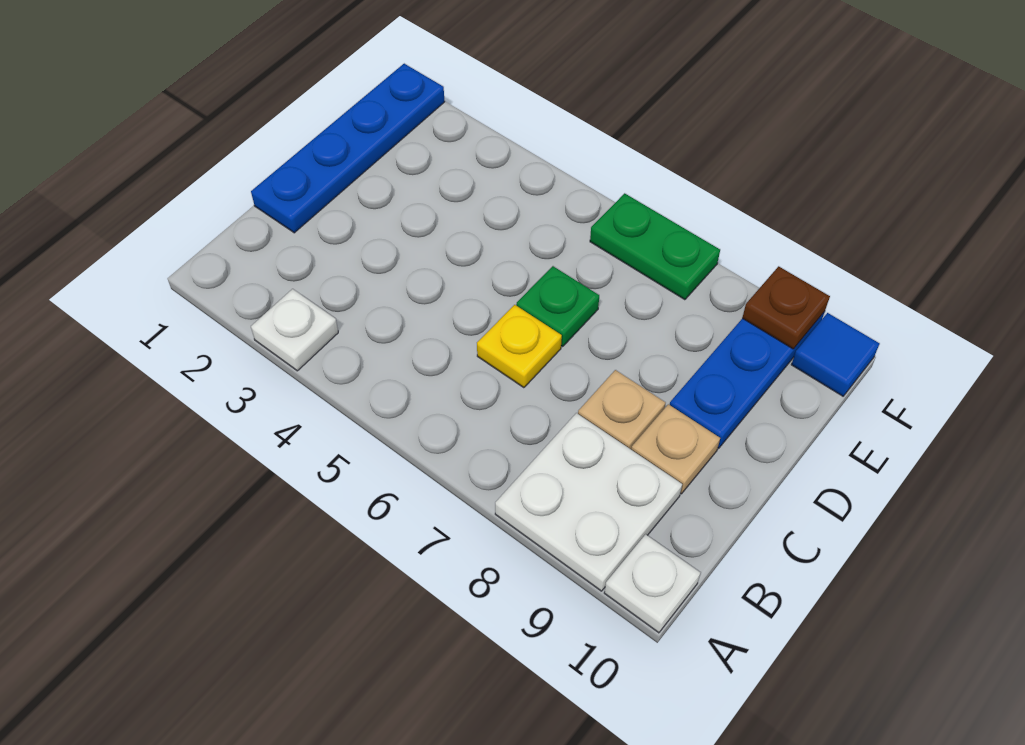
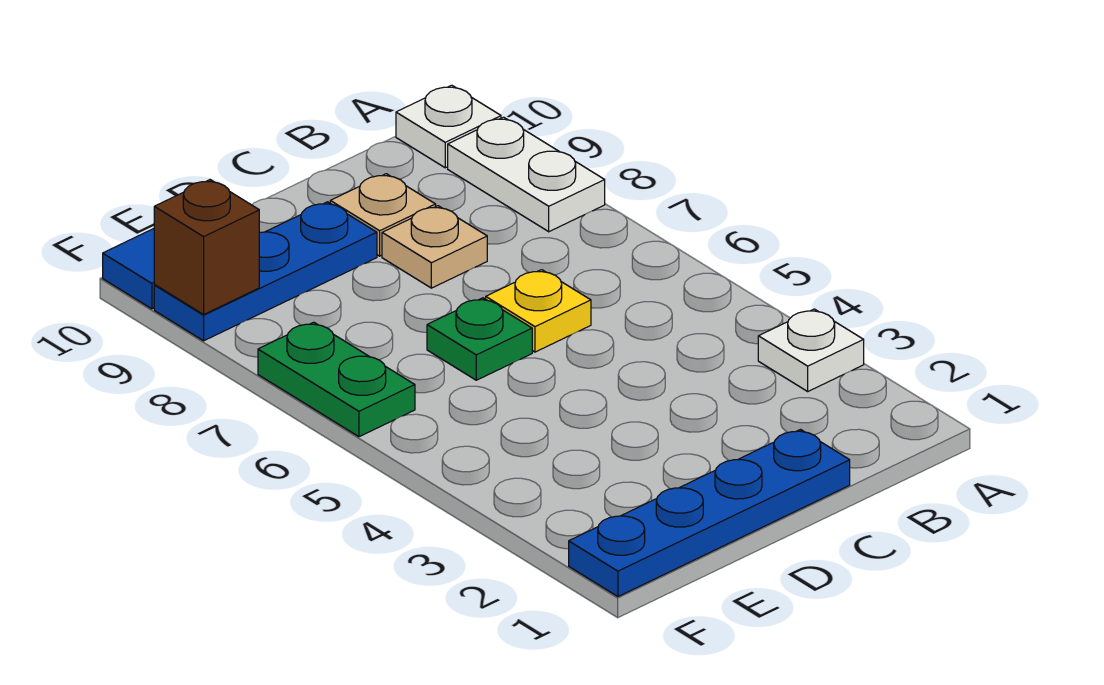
white 2x2 plate [495,413,682,591] -> white 1x2 plate [448,117,605,232]
brown 1x1 plate [742,266,830,349] -> brown 1x1 brick [154,180,259,314]

